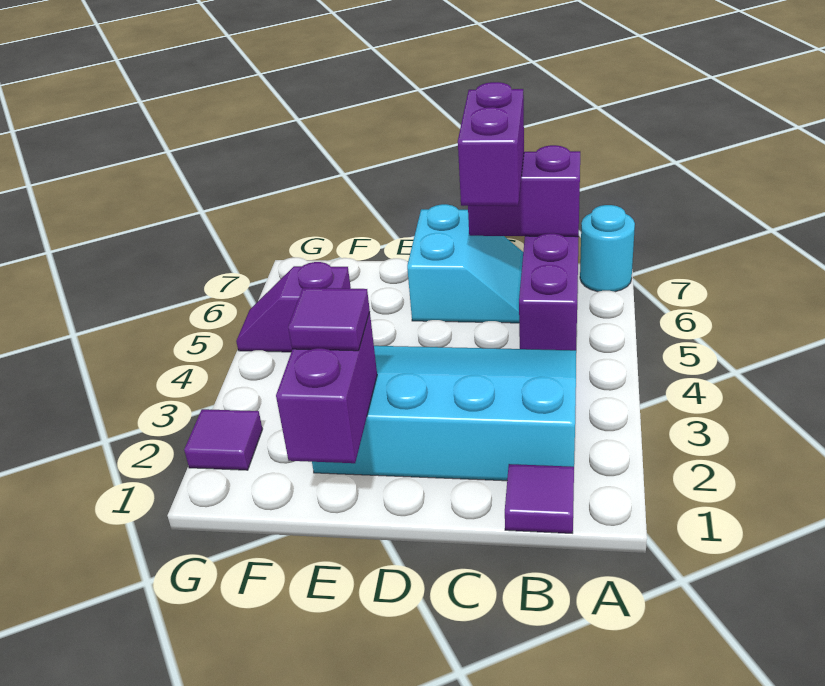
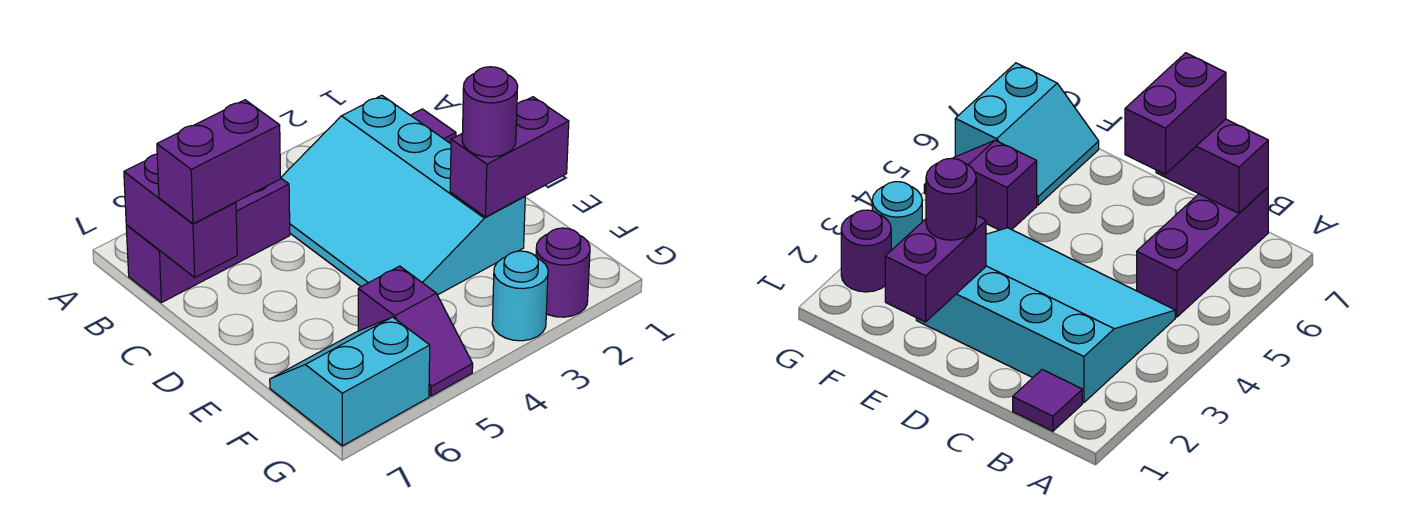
cyan 1x1 round brick [580,205,635,292] -> cyan 1x1 round brick moved to [492,251,548,341]
cyan 2x2 slope [407,204,523,323] -> cyan 2x2 slope moved to [270,317,430,446]
purple 1x1 tile [288,288,370,351] -> purple 1x1 round brick [462,67,518,157]
purple 1x1 tile [184,409,262,470] -> purple 1x1 round brick [536,228,590,317]

